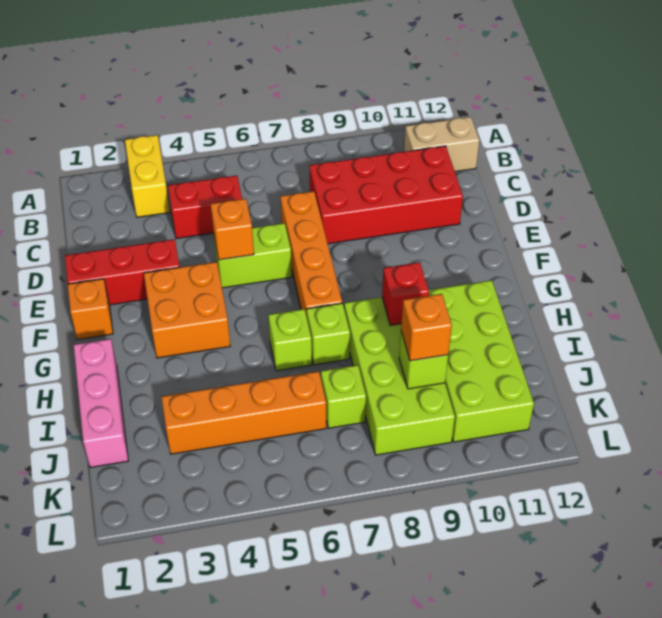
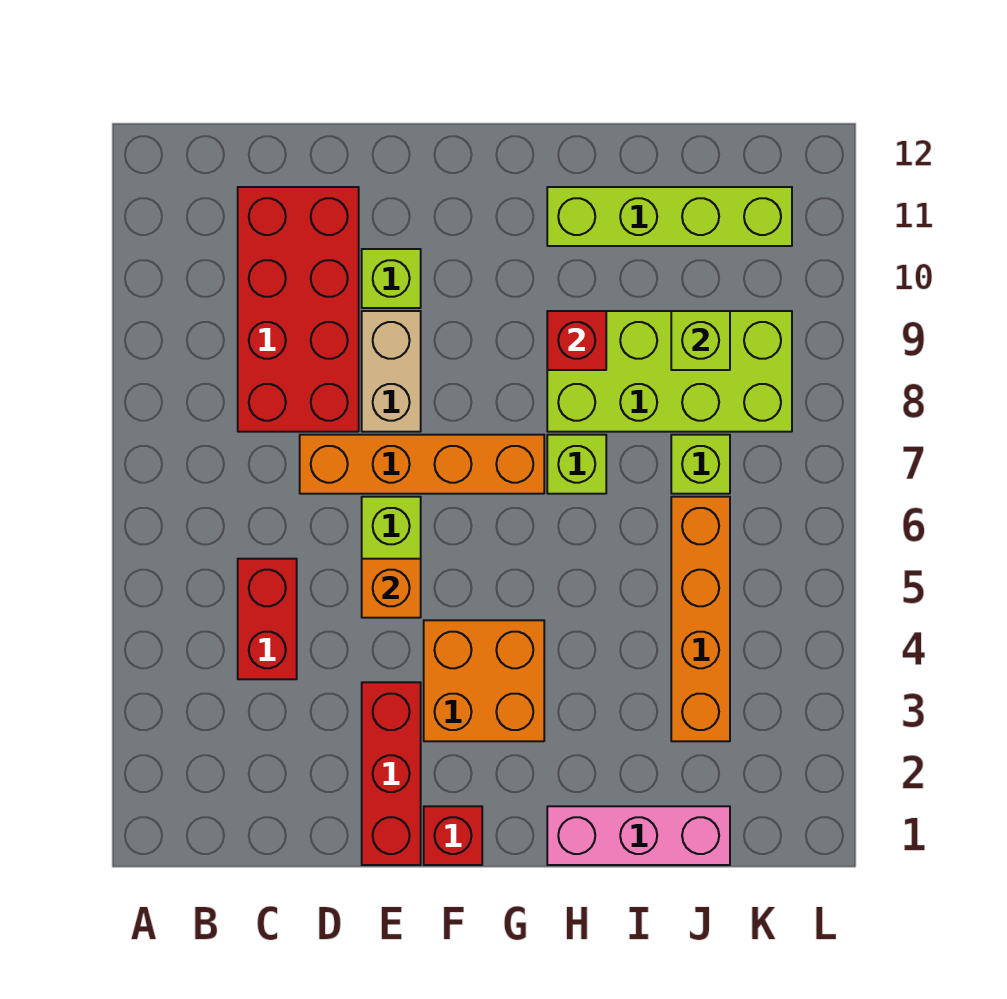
yellow 1x2 brick [125,135,170,217] -> none
tan 1x2 brick [404,117,479,172] -> tan 1x2 brick moved to [362,311,421,432]
orange 1x1 brick [68,279,113,340] -> red 1x1 brick [424,806,482,865]
lime 1x1 brick [268,309,312,371] -> lime 1x1 brick moved to [362,249,421,308]
lime 2x4 brick [429,280,534,442] -> lime 1x4 brick [547,187,792,246]
orange 1x1 brick [401,294,452,361] -> none

